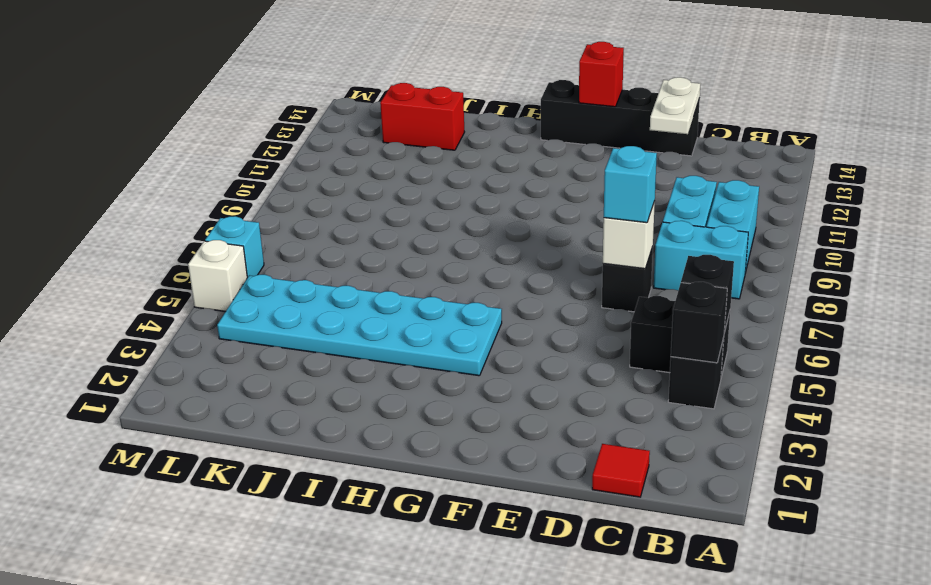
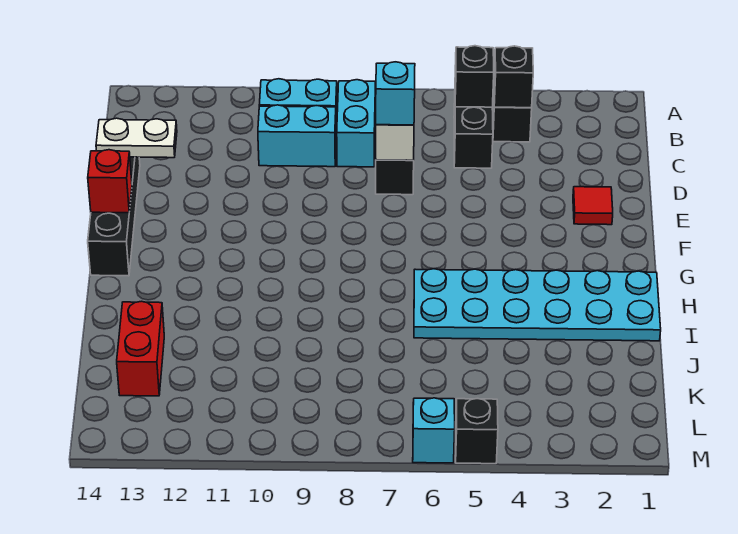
red 1x1 tile [592,444,650,497] -> red 1x1 tile moved to [573,187,613,225]
cyan 2x6 plate [217,275,502,376] -> cyan 2x6 plate turned to [414,269,661,341]
white 1x1 brick [188,240,247,312] -> black 1x1 brick [456,399,498,464]

